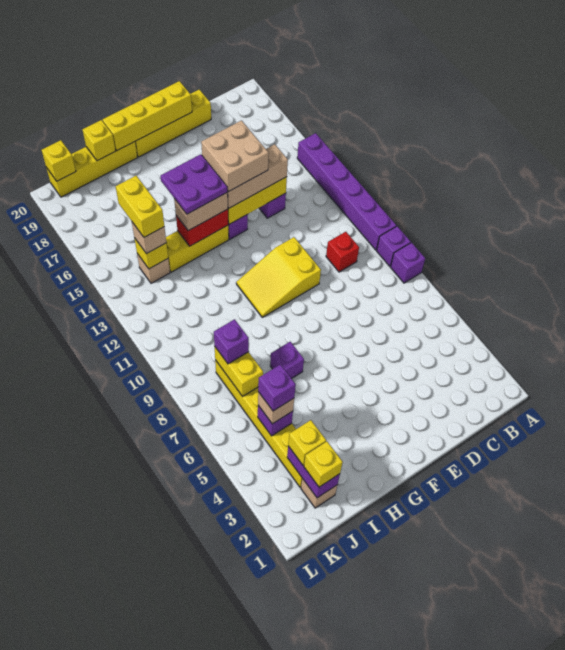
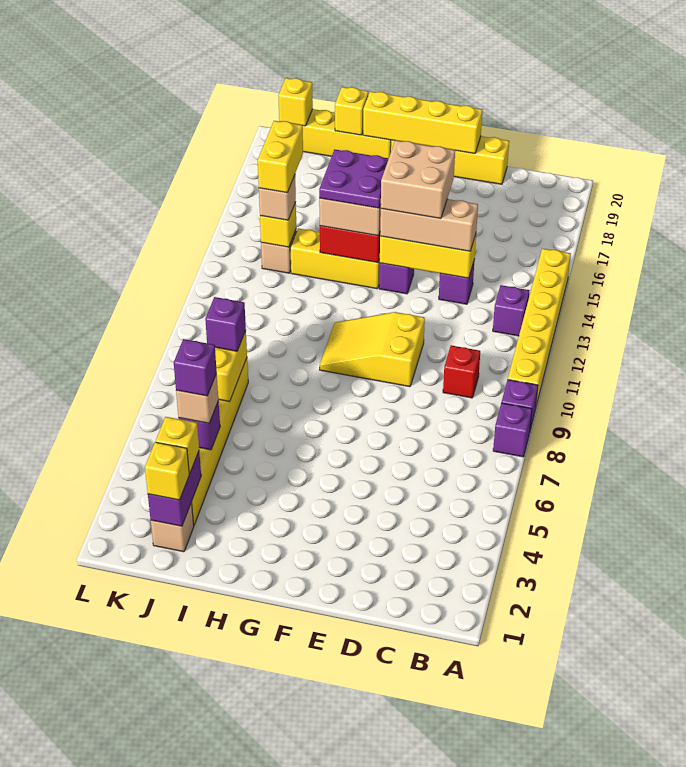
purple 1x6 brick [297,133,396,250] -> yellow 1x6 brick [508,248,571,406]
purple 1x1 brick [270,342,304,378] -> purple 1x1 brick moved to [493,285,529,336]

